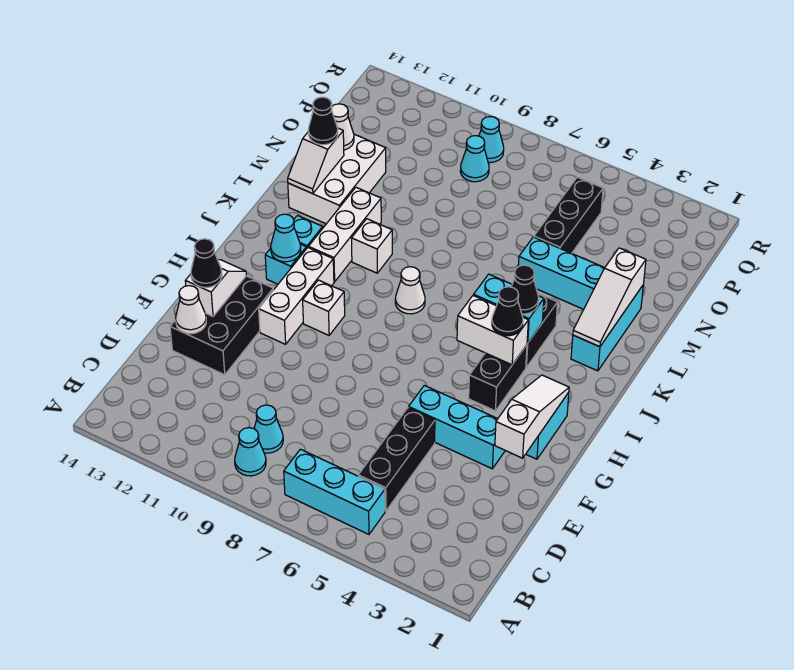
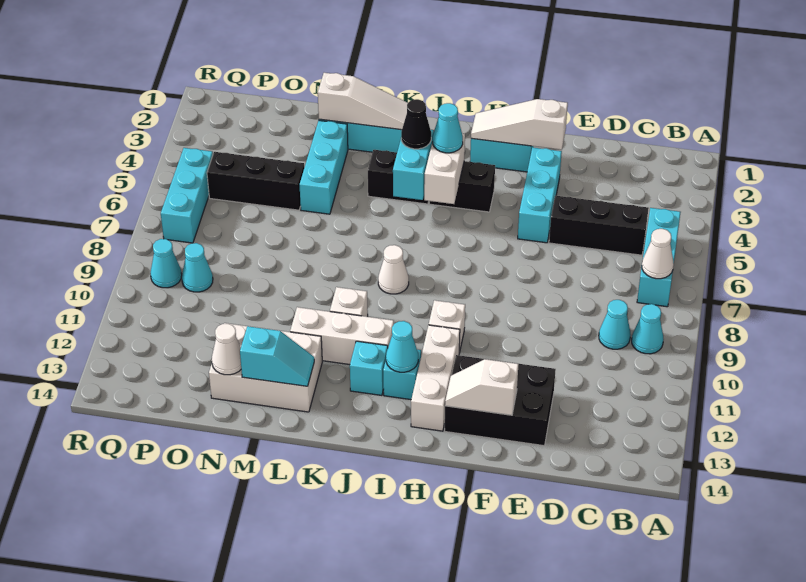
white 1x1 cone [176,286,206,334] -> white 1x1 cone moved to [642,229,674,279]
black 1x1 cone [191,239,222,287] -> none
white 1x3 brick [259,248,334,344] -> white 1x3 brick turned to [411,325,460,431]
black 1x1 cone [492,287,523,336] -> cyan 1x1 cone [433,103,463,153]
white 1x2 slope [288,128,344,194] -> cyan 1x2 slope [240,326,314,386]
black 1x1 cone [308,97,338,145] -> none
none -> cyan 1x3 brick [161,148,213,243]

